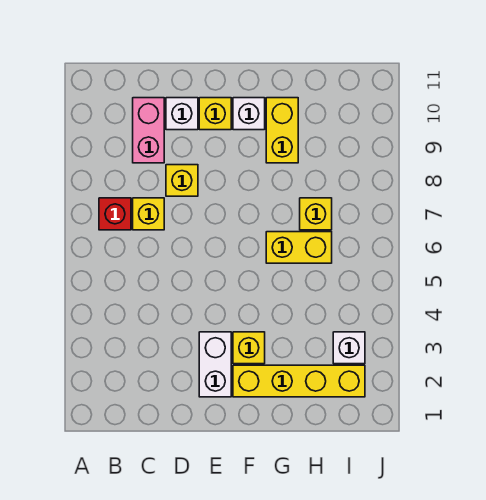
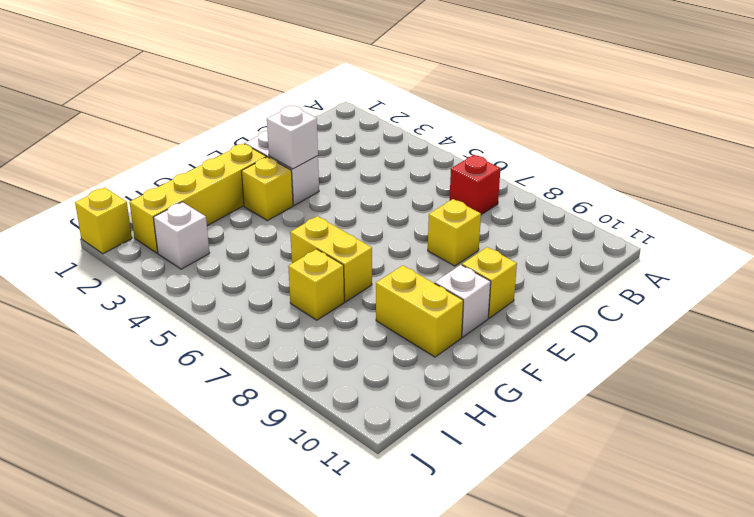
yellow 1x1 brick [133,198,164,230] -> yellow 1x1 brick moved to [75,188,132,254]
pink 1x2 brick [133,98,164,163] -> none
white 1x1 brick [166,98,198,130] -> white 1x1 brick moved to [267,106,318,169]
yellow 1x2 brick [266,232,332,263] -> yellow 1x2 brick turned to [290,216,372,302]

